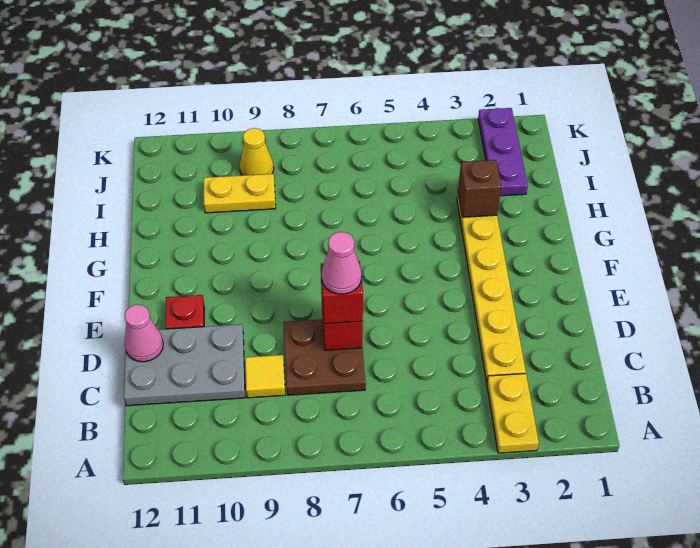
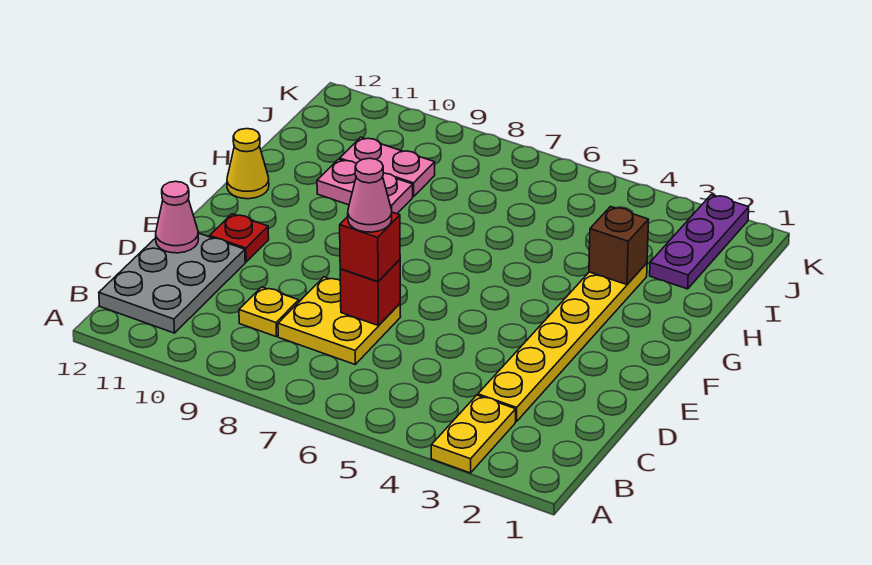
brown 2x2 plate [283,319,366,395] -> yellow 2x2 plate [278,277,401,364]
yellow 1x1 tile [245,355,285,398] -> yellow 1x1 plate [239,287,299,336]
grey 2x3 plate [124,324,245,406] -> grey 2x3 plate turned to [99,233,245,333]
none -> pink 1x2 plate [317,159,413,214]
yellow 1x2 plate [204,174,276,213] -> pink 1x2 plate [340,137,435,197]
yellow 1x1 cone [240,128,274,175] -> yellow 1x1 cone moved to [227,129,269,199]

